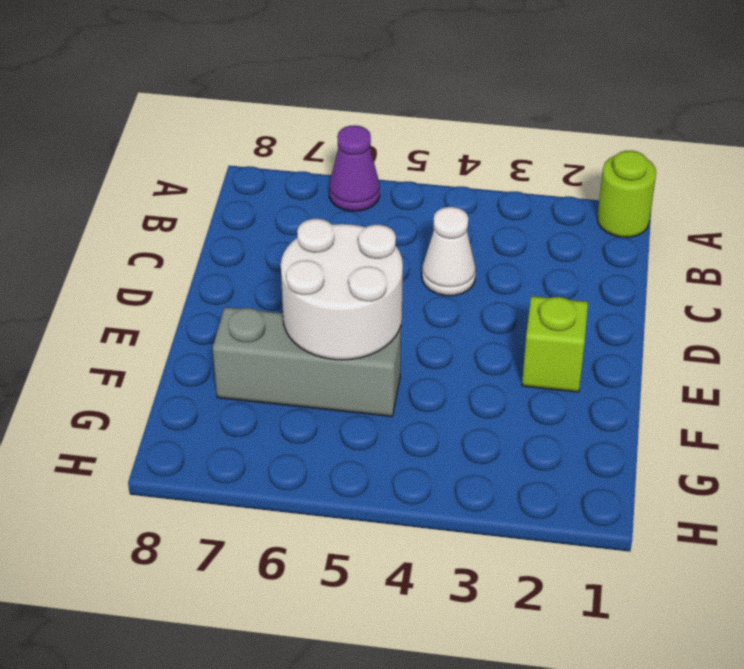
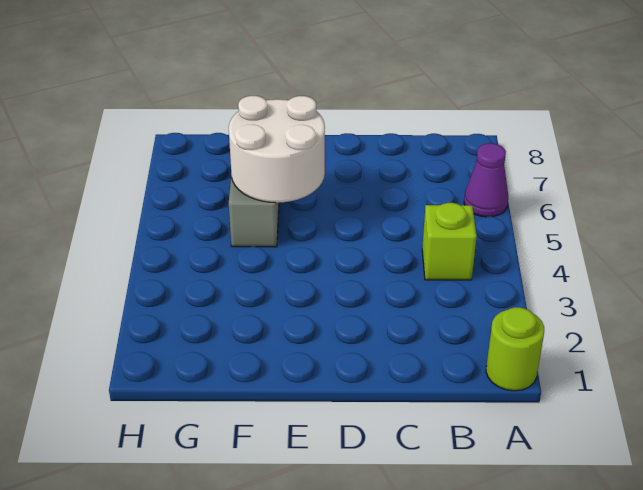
white 1x1 cone [422,207,476,296] -> none
lime 1x1 brick [522,296,588,392] -> lime 1x1 brick moved to [422,203,477,280]

